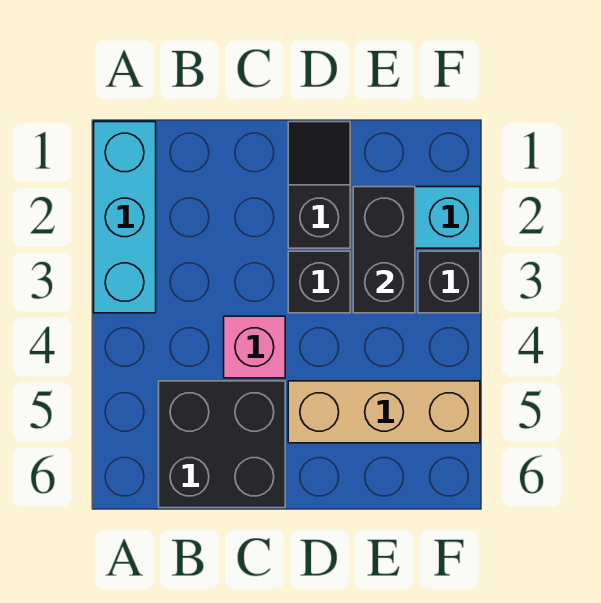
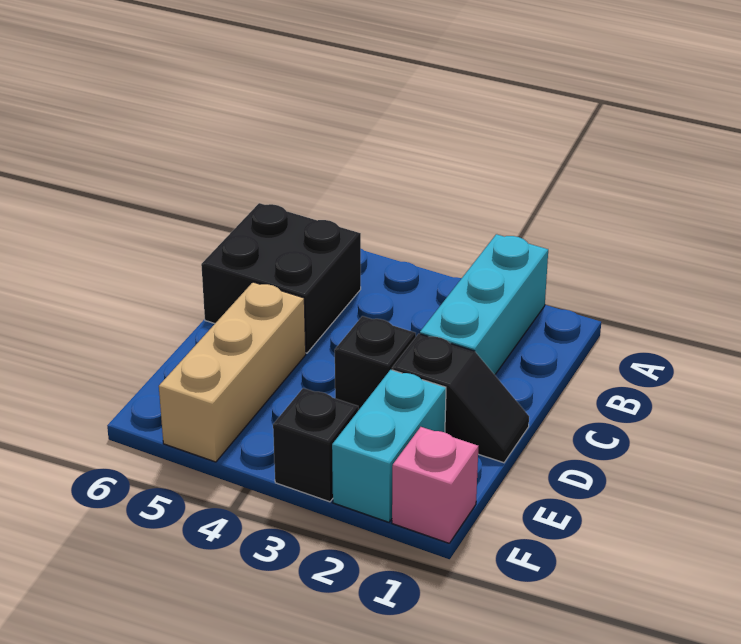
cyan 1x3 brick [94,122,156,313] -> cyan 1x3 brick turned to [420,234,548,375]
pink 1x1 brick [224,316,285,378] -> pink 1x1 brick moved to [392,427,478,543]
black 1x2 brick [353,187,415,313] -> none

